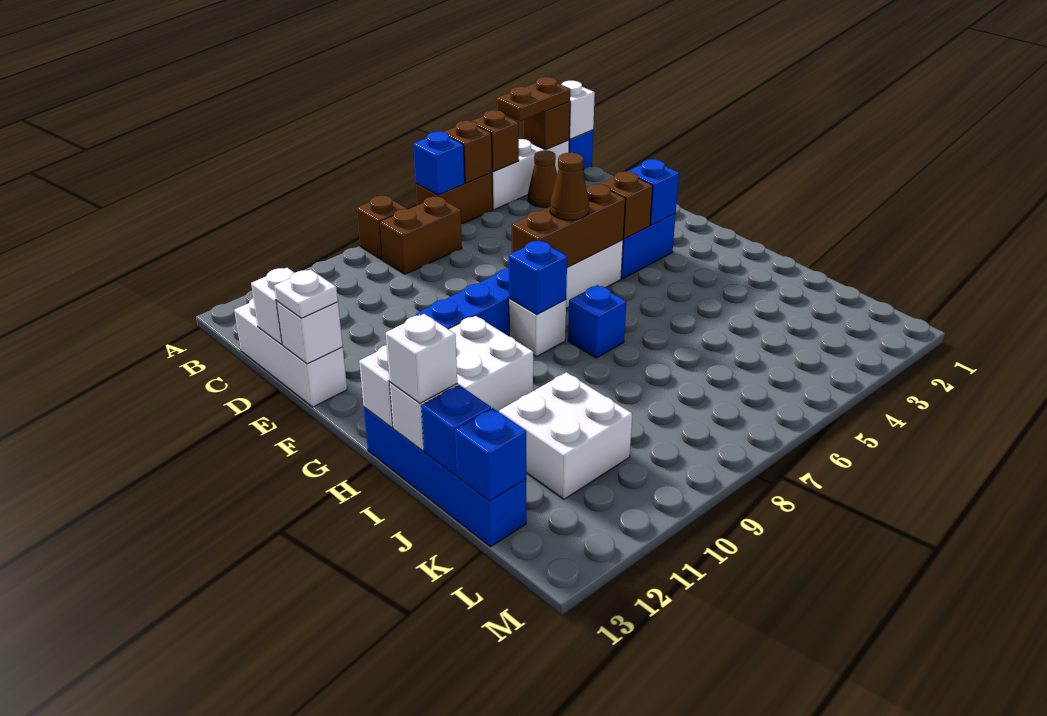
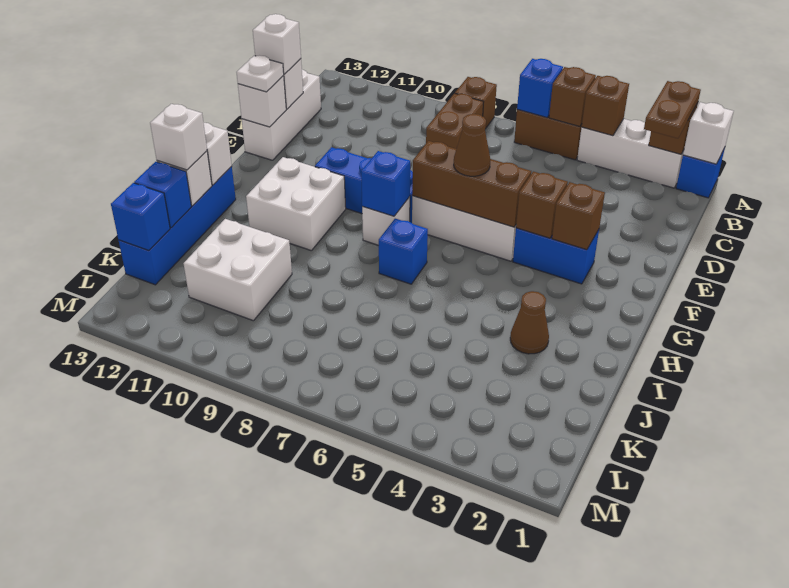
brown 1x2 plate [497,77,570,121] -> brown 1x2 plate turned to [644,81,701,138]
brown 1x1 cone [528,150,557,207] -> brown 1x1 cone moved to [510,291,549,354]
brown 1x2 brick [380,197,462,274] -> brown 1x2 brick turned to [426,93,483,149]
none -> white 1x1 brick [253,14,301,74]
blue 1x1 brick [627,159,679,225] -> brown 1x1 brick [552,182,605,250]

